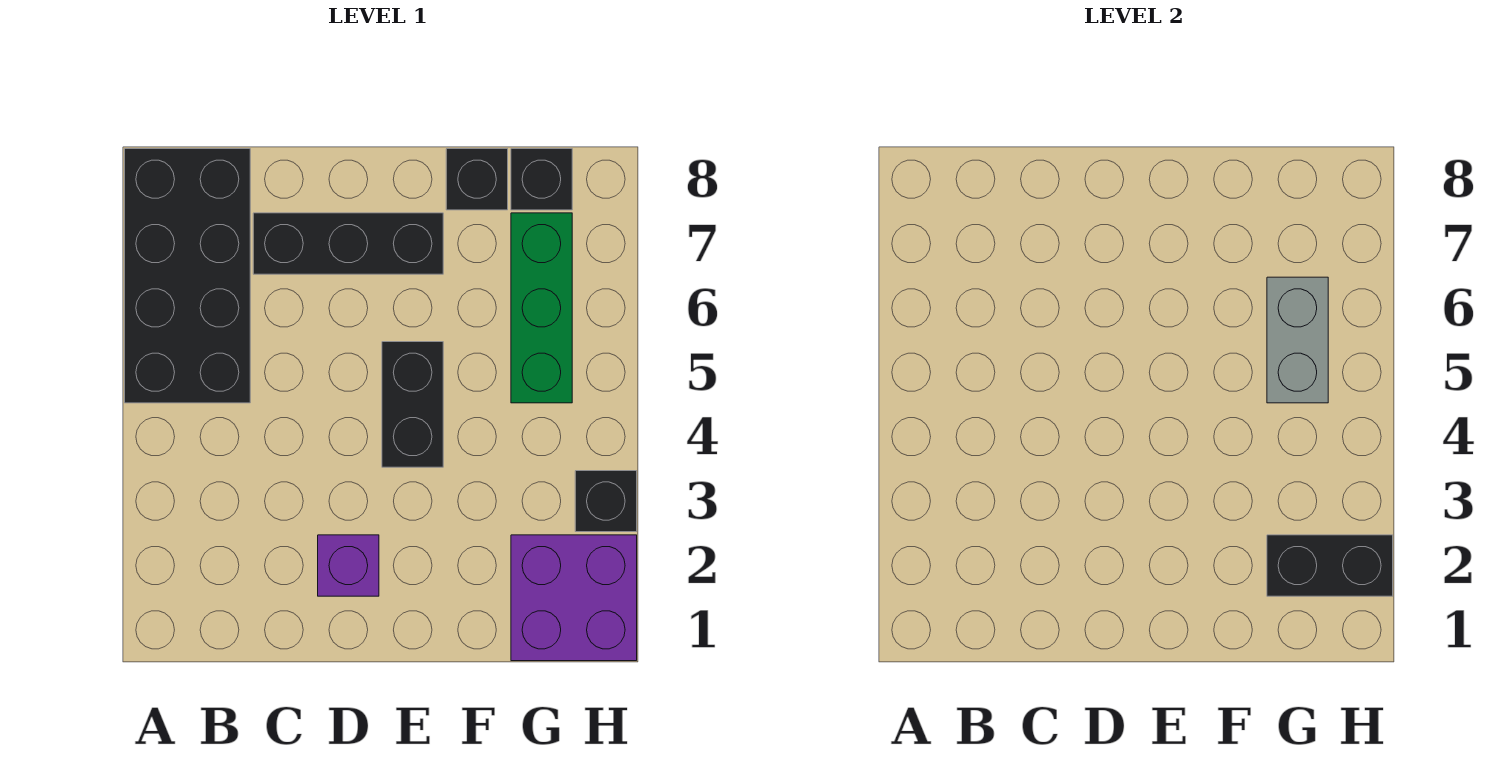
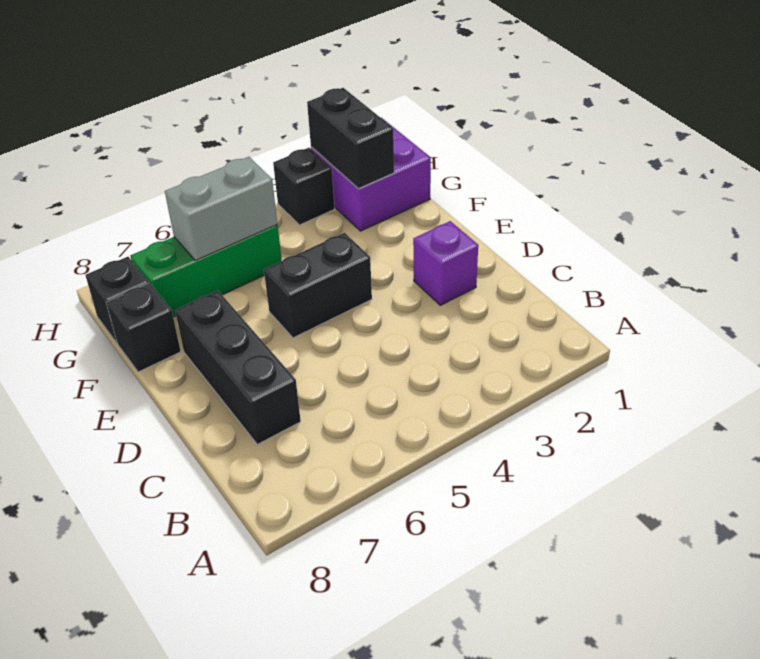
black 2x4 brick [125,149,250,403] -> none

